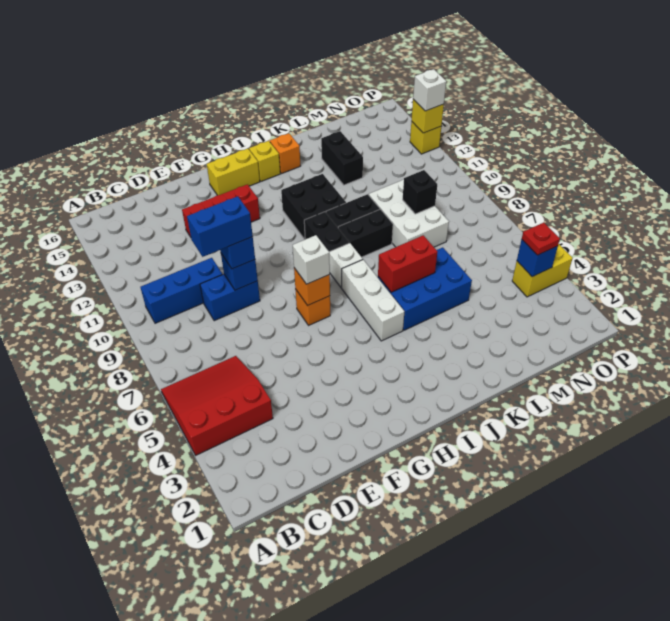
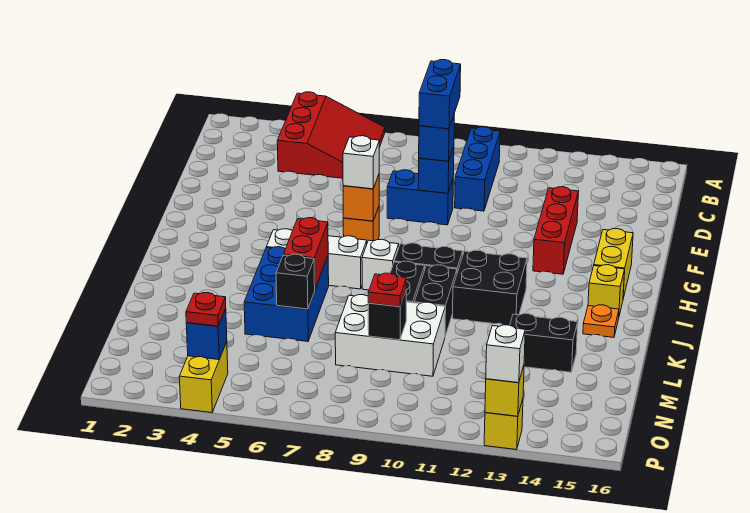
blue 1x2 brick [200,274,260,321] -> blue 1x2 brick turned to [387,170,453,225]
orange 1x1 brick [270,133,300,174] -> orange 1x1 plate [583,305,619,337]
none -> black 1x1 brick [276,254,315,309]
none -> red 1x1 plate [368,273,406,307]

